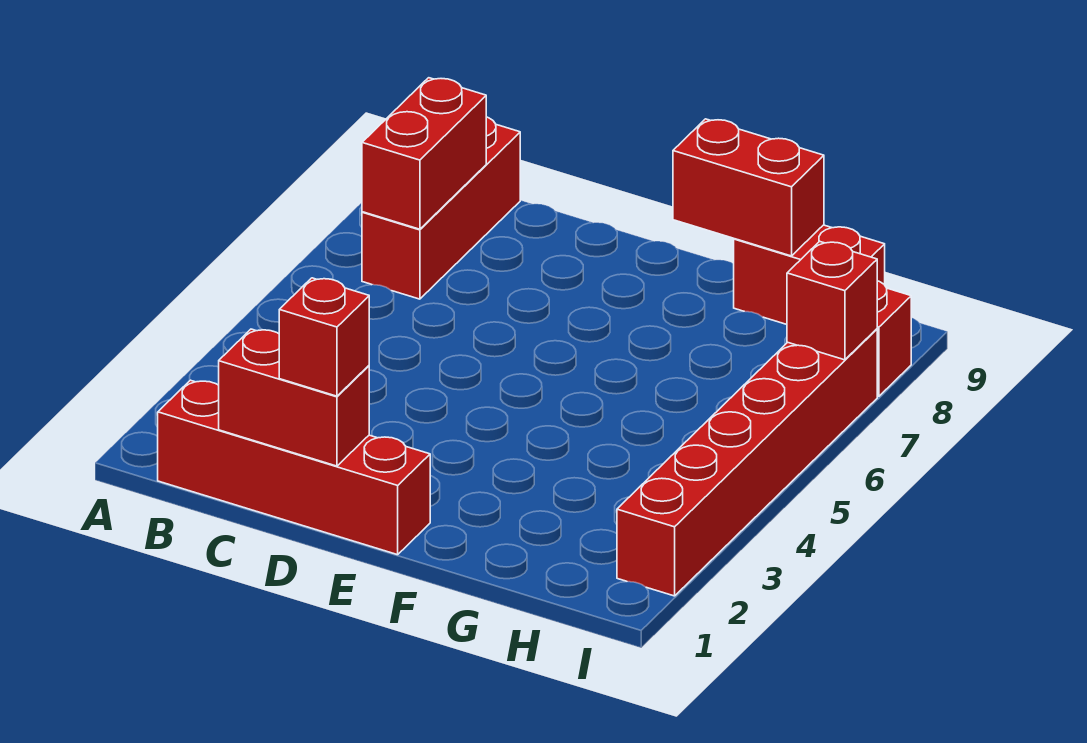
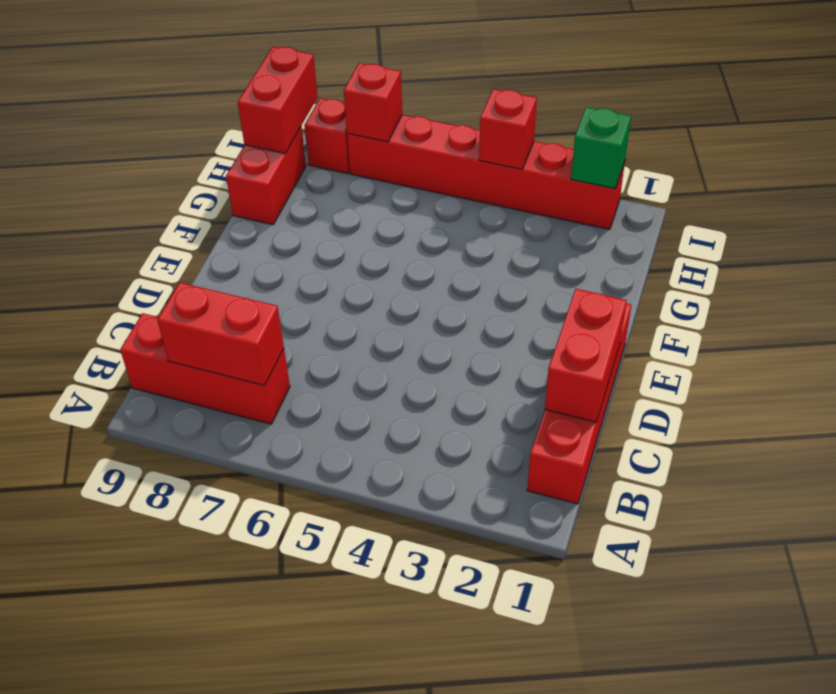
red 1x1 brick [279,278,369,396] -> red 1x1 brick moved to [479,89,537,169]
red 1x2 brick [673,119,824,256] -> red 1x2 brick moved to [238,46,318,153]
none -> green 1x1 brick [571,107,631,189]

